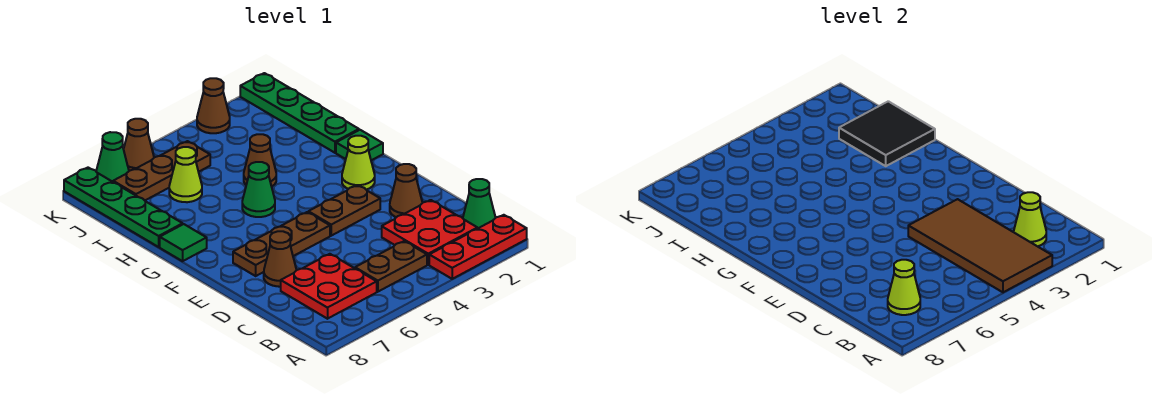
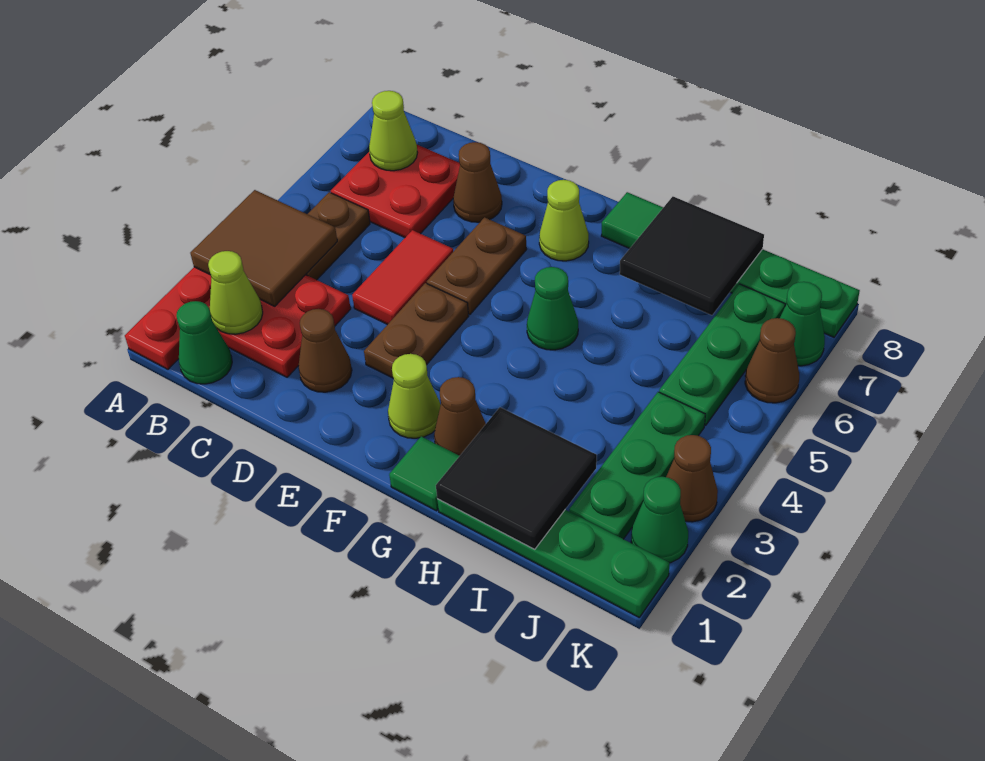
brown 2x4 tile [908,199,1052,292] -> brown 2x2 tile [190,190,337,306]
none -> red 1x2 tile [352,230,453,325]
brown 1x3 plate [233,212,330,276] -> brown 1x2 plate [427,217,527,315]
brown 1x1 cone [244,134,276,187] -> brown 1x1 cone moved to [434,377,486,456]
none -> black 2x2 tile [620,197,764,315]
lime 1x1 cone [169,147,202,202] -> lime 1x1 cone moved to [539,180,589,261]
none -> green 1x3 plate [569,392,705,539]
brown 1x3 plate [113,141,210,200] -> green 1x3 plate [659,284,786,426]
none -> green 1x1 cone [631,477,688,563]

